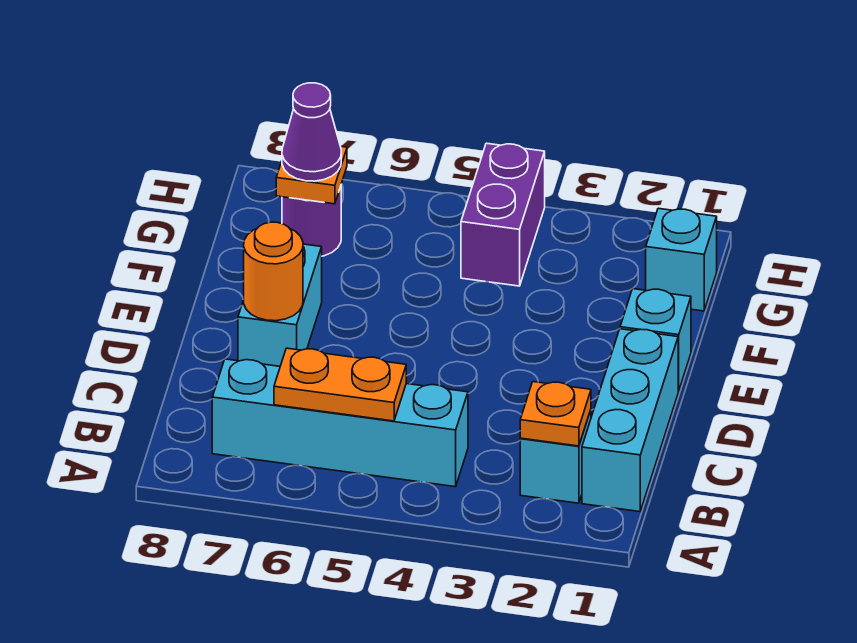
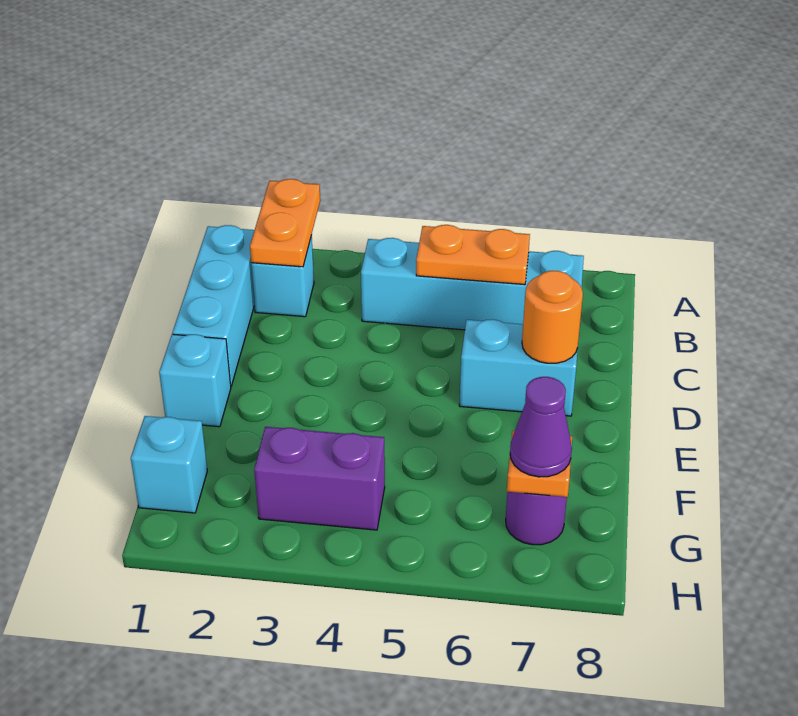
orange 1x1 plate [520,382,591,446] -> orange 1x2 plate [250,179,320,267]
cyan 1x2 brick [238,244,322,366] -> cyan 1x2 brick turned to [459,319,578,416]
purple 1x2 brick [461,143,545,286] -> purple 1x2 brick turned to [254,427,385,530]

